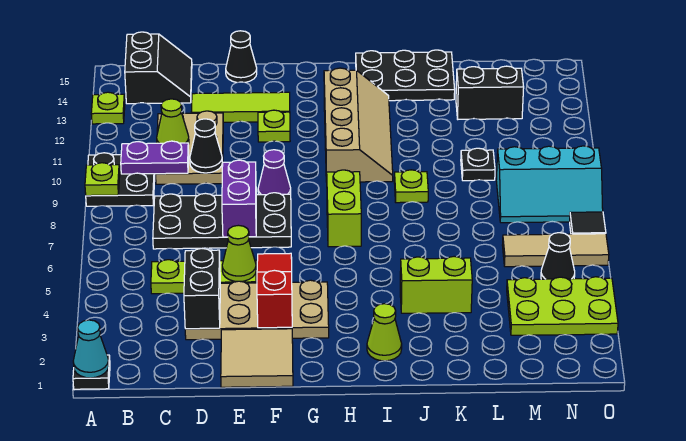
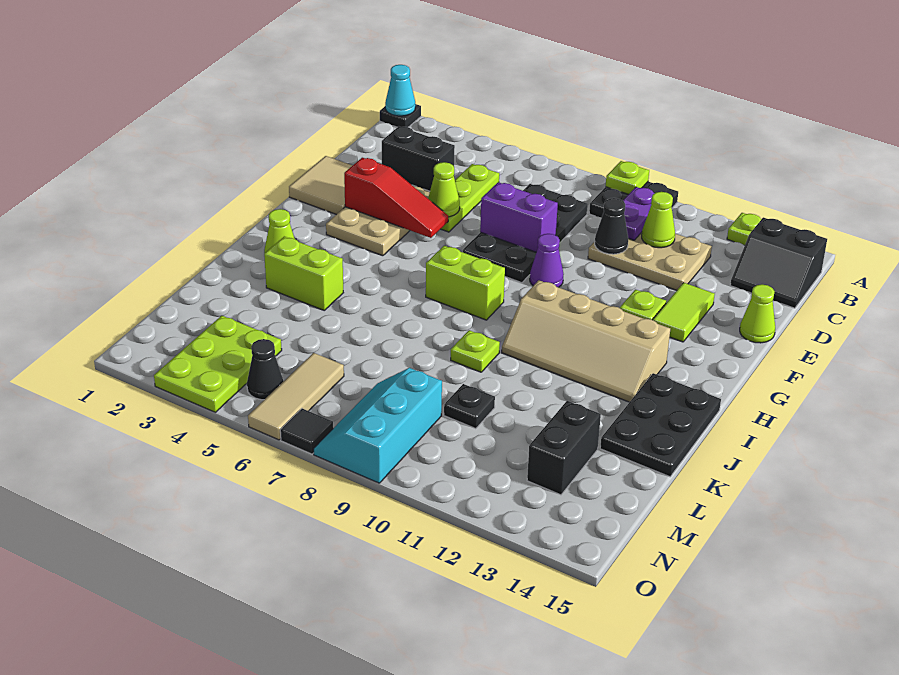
lime 1x3 tile [191,92,290,122] -> lime 1x2 tile [653,283,715,342]
black 1x1 cone [226,31,257,83] -> lime 1x1 cone [740,284,775,343]
lime 1x2 brick [400,256,472,313] -> lime 1x2 brick turned to [264,237,343,310]

